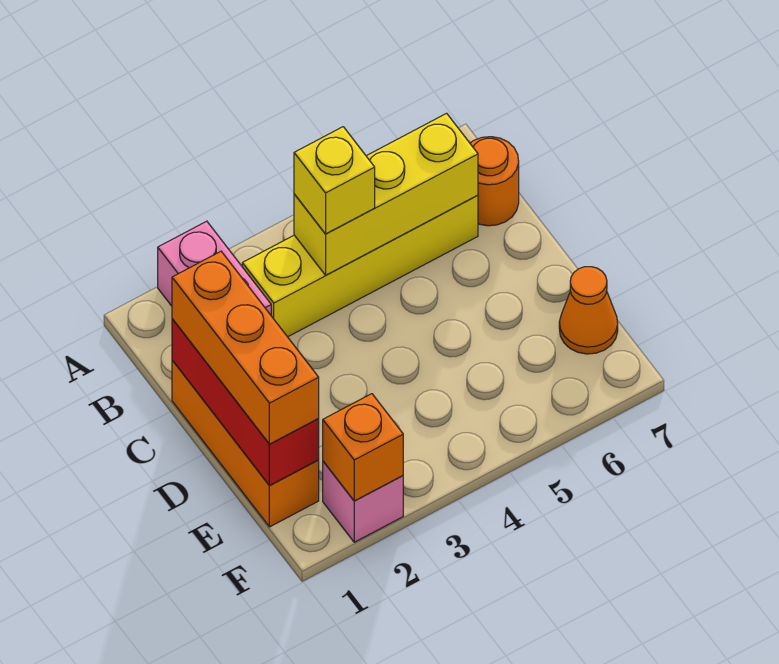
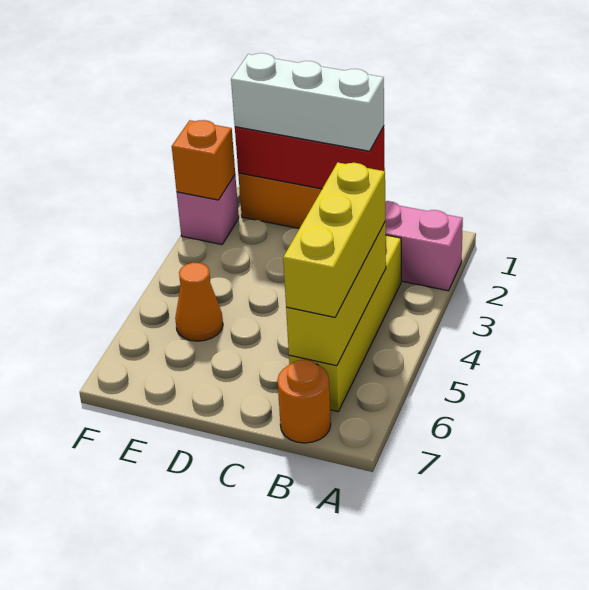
yellow 1x1 brick [294,127,375,234] -> yellow 1x3 brick [283,162,385,317]
orange 1x3 brick [172,251,319,444] -> white 1x3 brick [231,53,384,151]
orange 1x1 cone [559,267,618,354] -> orange 1x1 cone moved to [175,263,223,341]

